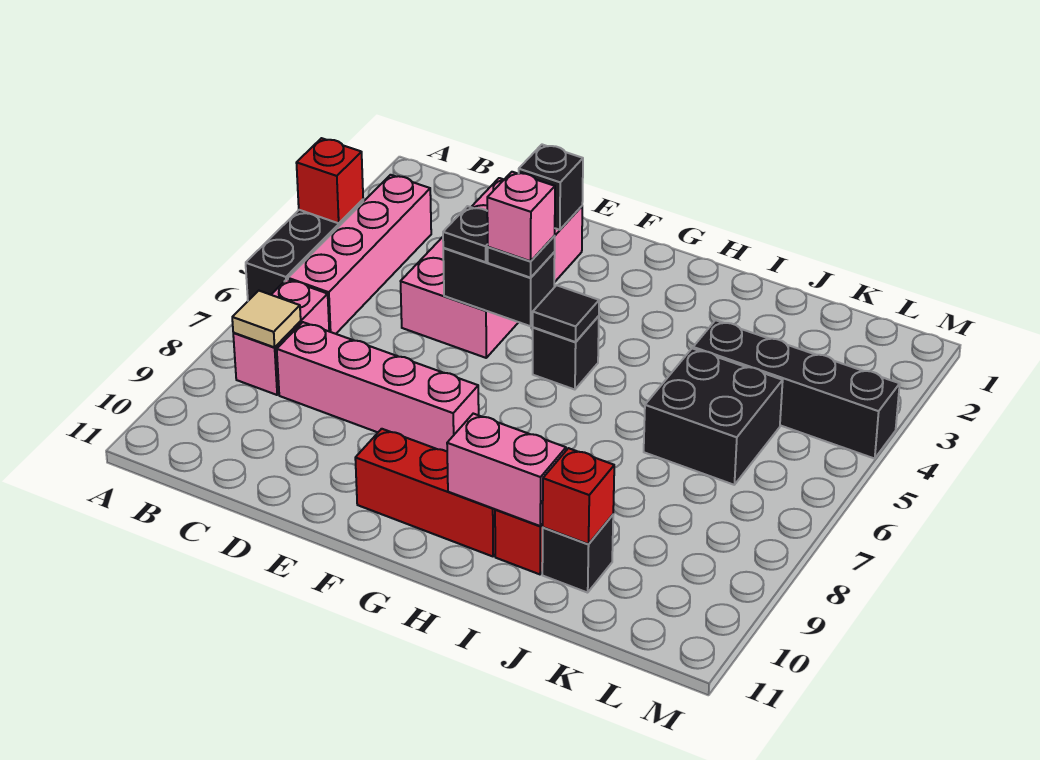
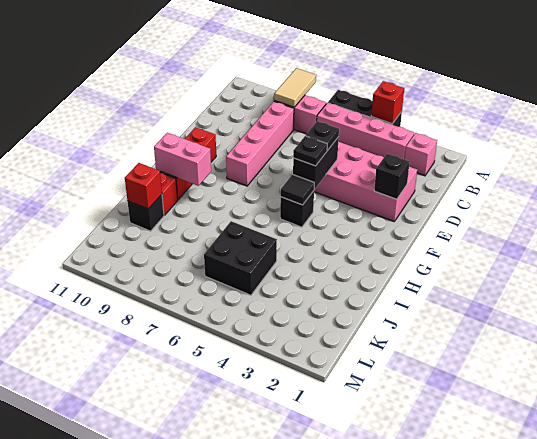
tan 1x1 tile [232,291,301,347] -> tan 1x2 tile [274,68,316,107]
pink 1x1 brick [487,172,555,261] -> pink 1x1 brick moved to [405,133,437,176]
pink 1x2 brick [447,414,566,526] -> pink 1x2 brick turned to [154,133,211,186]
black 1x4 brick [693,320,900,459] -> none

